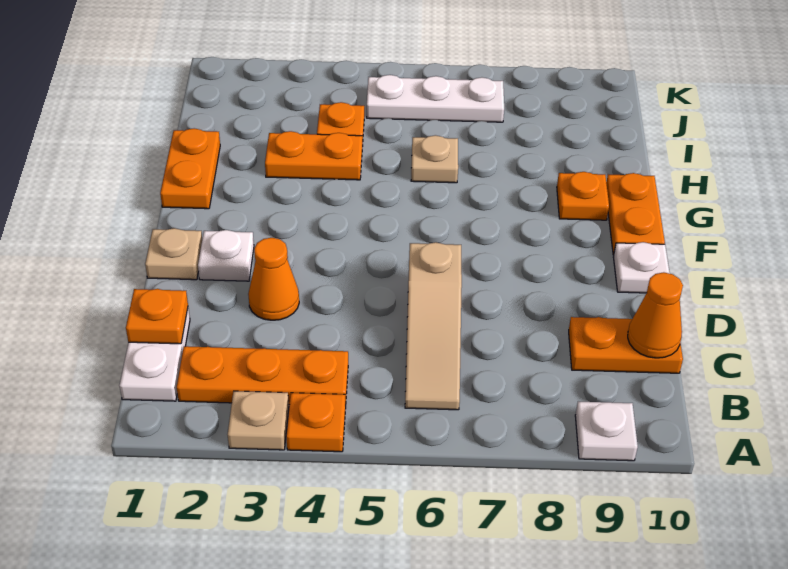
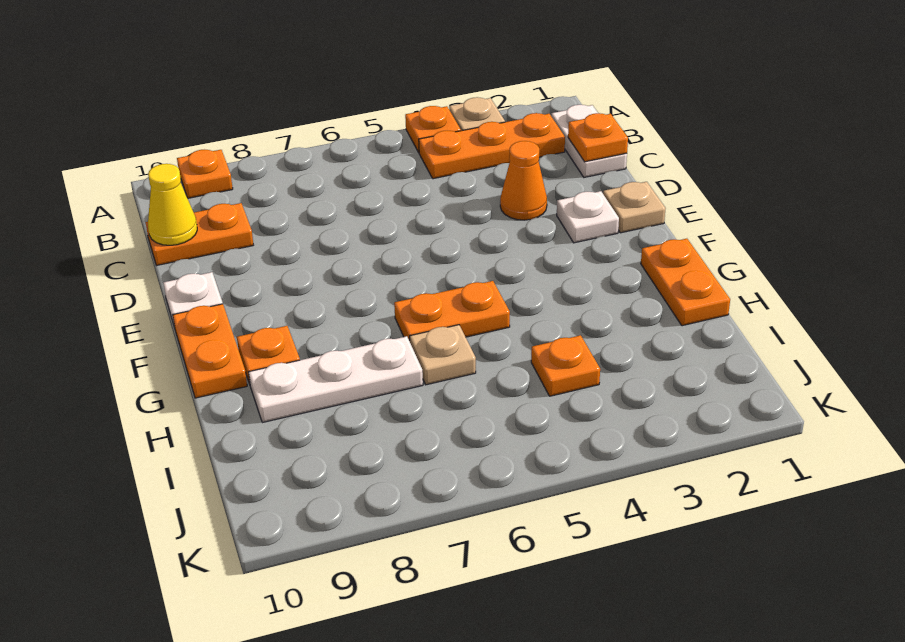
white 1x1 plate [575,401,638,461] -> orange 1x1 plate [177,150,233,198]
tan 1x3 slope [405,242,462,410] -> none
orange 1x1 cone [628,272,683,358] -> yellow 1x1 cone [148,164,197,245]
orange 1x2 plate [265,131,362,180] -> orange 1x2 plate moved to [394,281,510,341]
white 1x3 plate [367,75,504,122] -> white 1x3 plate moved to [249,336,423,423]

